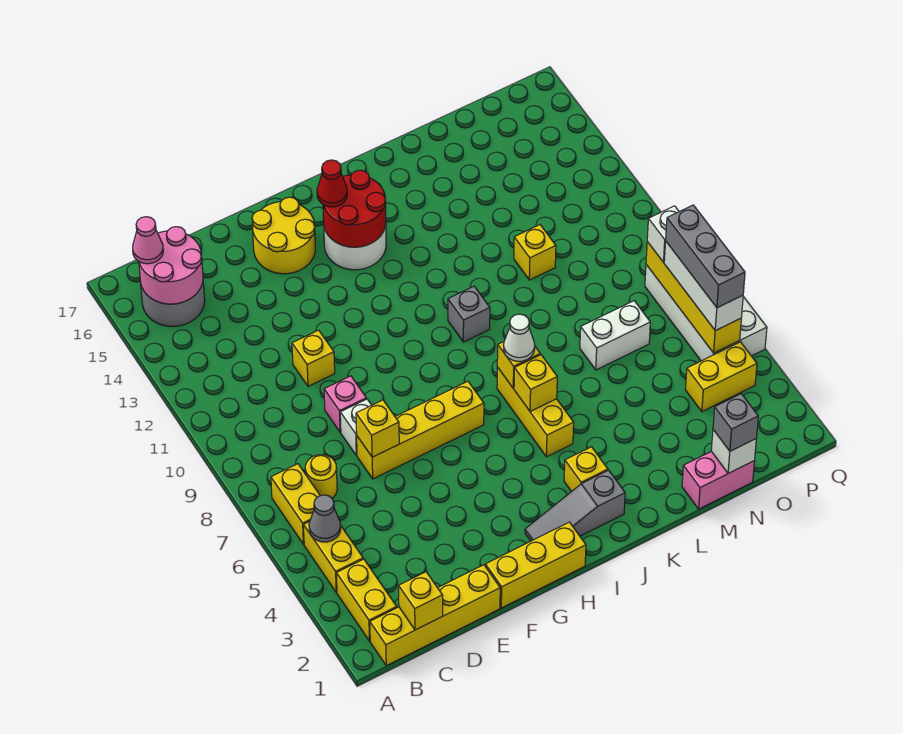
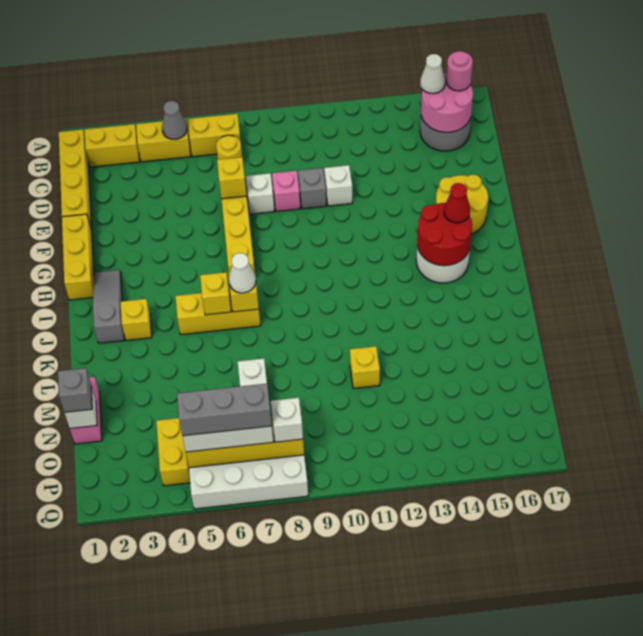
none -> white 1x1 cone [420,54,445,93]
pink 1x1 cone [133,217,163,264] -> pink 1x1 round brick [446,51,473,91]
yellow 1x1 brick [399,572,443,630] -> none
yellow 1x1 brick [292,330,335,386] -> white 1x1 brick [324,165,352,206]
grey 1x1 brick [448,286,490,342] -> grey 1x1 brick moved to [298,168,326,209]

